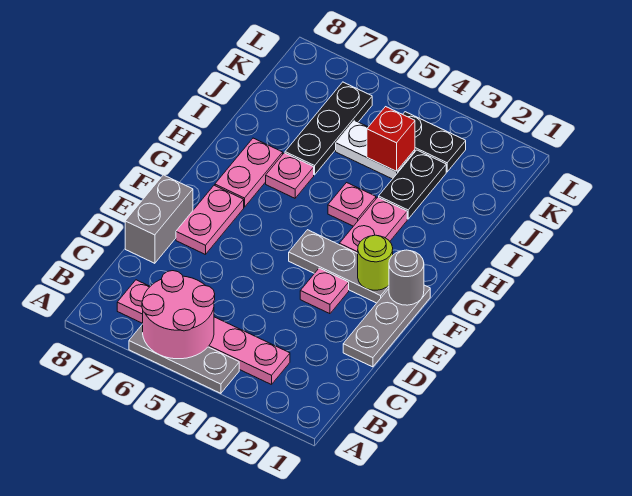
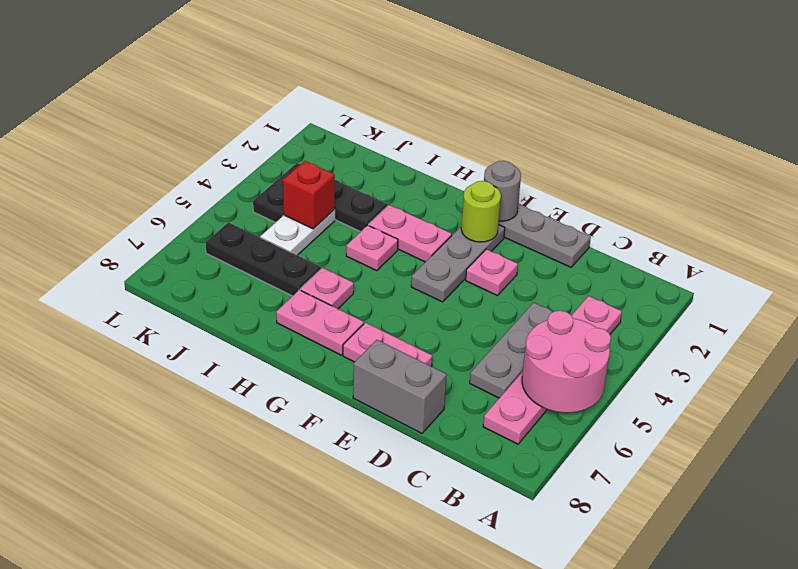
grey 1x3 plate [129,324,239,393] -> grey 1x3 plate moved to [470,302,553,398]

